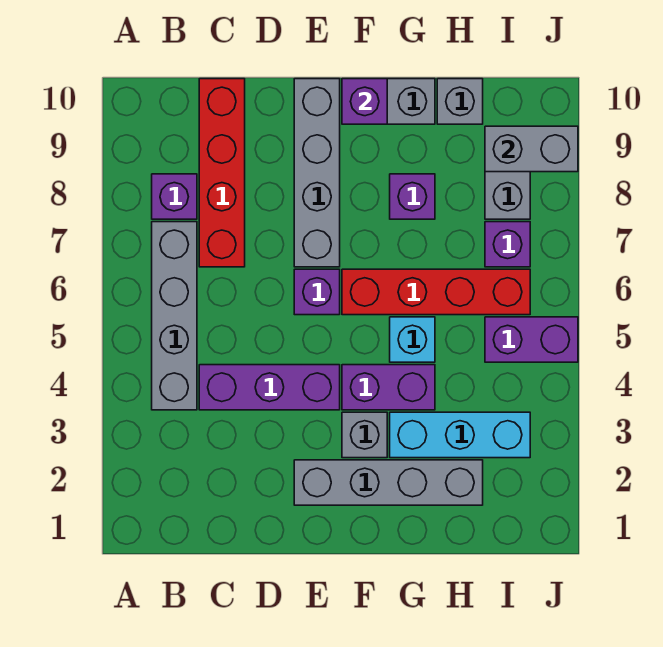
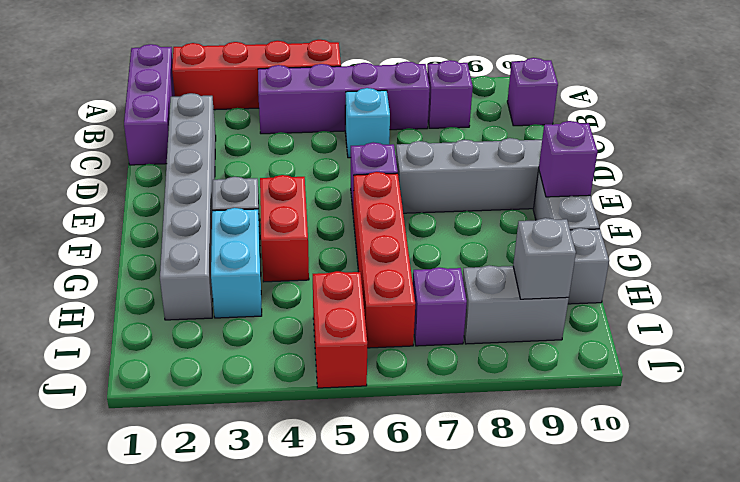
grey 1x4 brick [152,222,197,410] -> purple 1x4 brick [258,61,430,134]
purple 1x3 brick [199,365,340,410] -> purple 1x3 brick moved to [124,44,175,165]
red 1x4 brick [199,79,245,267] -> red 1x4 brick moved to [172,40,341,110]
grey 1x4 brick [294,460,483,505] -> grey 1x6 brick [160,93,216,320]
purple 1x2 brick [342,365,435,410] -> red 1x2 brick [260,175,309,282]
cyan 1x3 brick [390,412,530,458] -> cyan 1x2 brick [211,208,262,318]
cyan 1x1 brick [390,317,435,362] -> cyan 1x1 brick moved to [345,88,390,158]
purple 1x1 brick [390,174,435,219] -> purple 1x1 brick moved to [507,58,558,126]
purple 1x2 brick [485,317,578,362] -> red 1x2 brick [313,271,367,388]
grey 1x2 brick [485,126,578,172] -> grey 1x1 brick [513,218,576,299]

